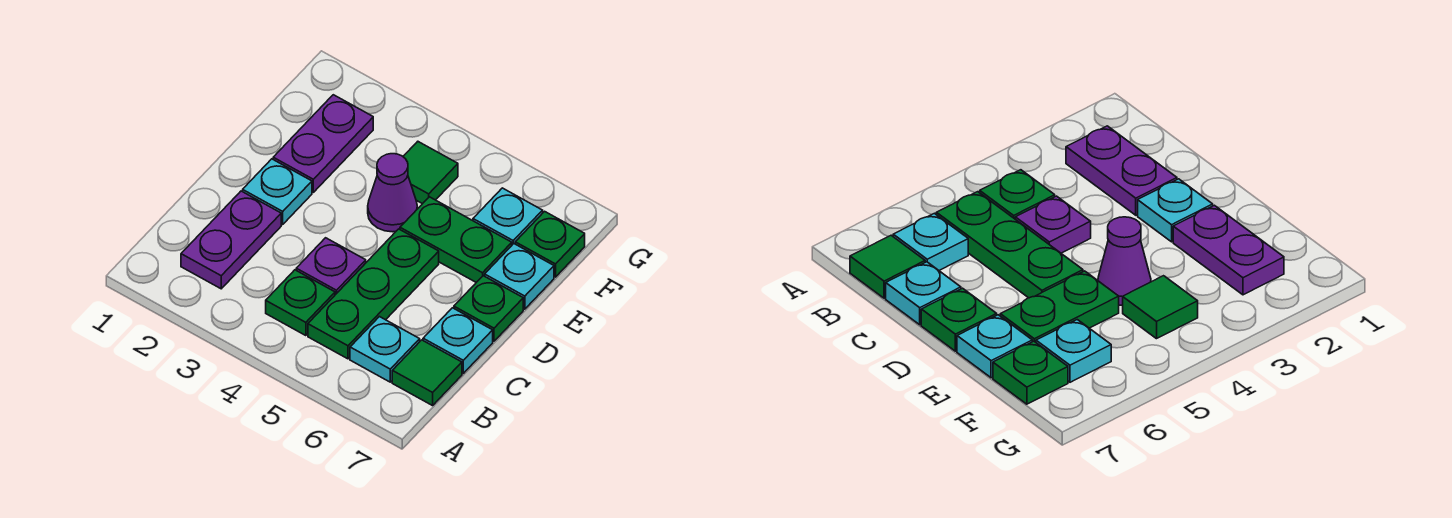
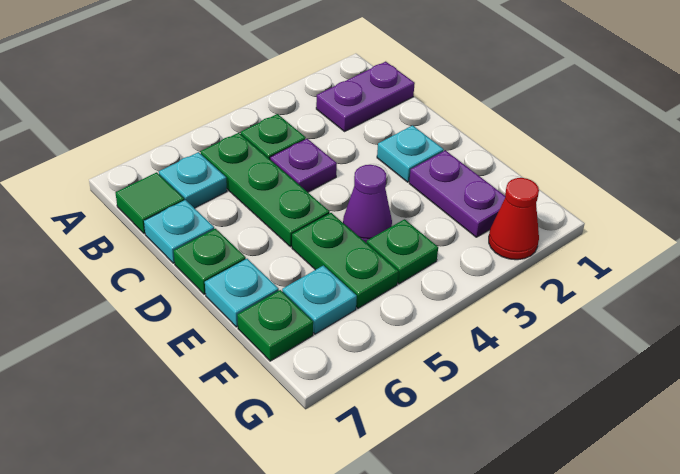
purple 1x2 plate [181,191,281,289] -> purple 1x2 plate turned to [316,62,415,131]
green 1x2 plate [400,197,512,282] -> green 1x2 plate turned to [292,213,398,308]
green 1x1 tile [403,142,458,204] -> green 1x1 plate [367,219,438,284]
none -> red 1x1 cone [489,178,539,260]

